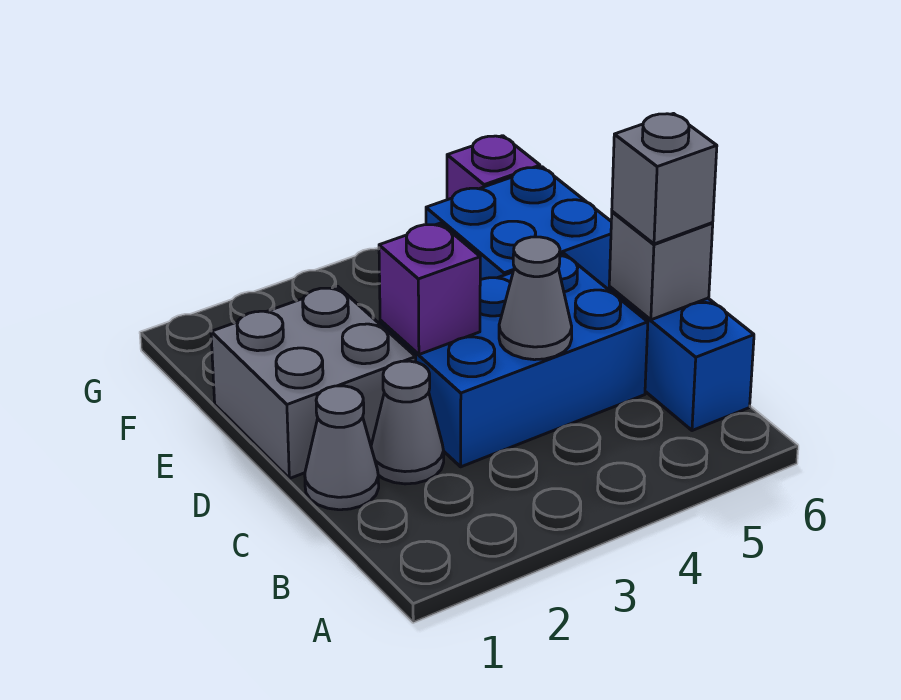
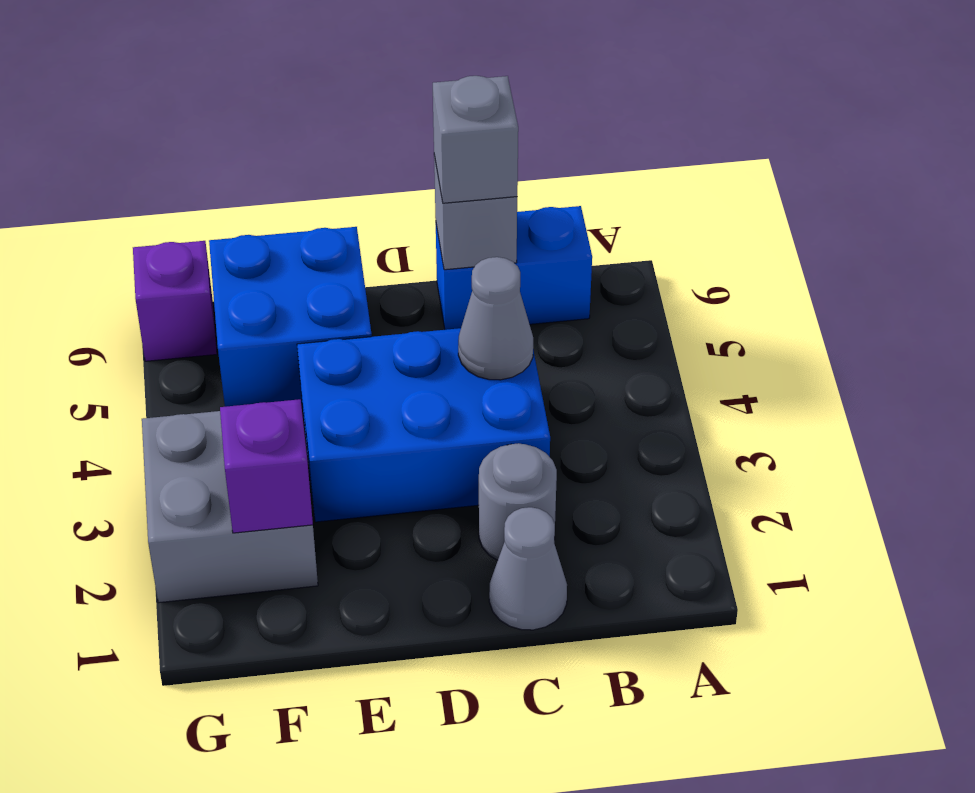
grey 1x1 cone [371,361,444,484] -> grey 1x1 round brick [479,443,557,560]
blue 2x3 brick [380,254,648,467] -> blue 2x3 brick turned to [297,328,550,522]
grey 2x2 brick [211,286,416,479] -> grey 2x2 brick moved to [142,411,318,603]
purple 1x1 brick [379,223,480,354] -> purple 1x1 brick moved to [220,399,313,533]

